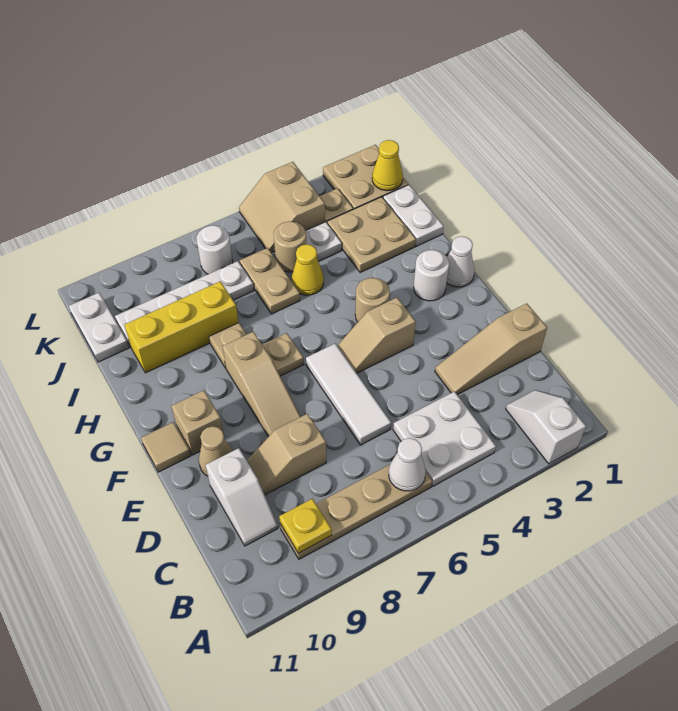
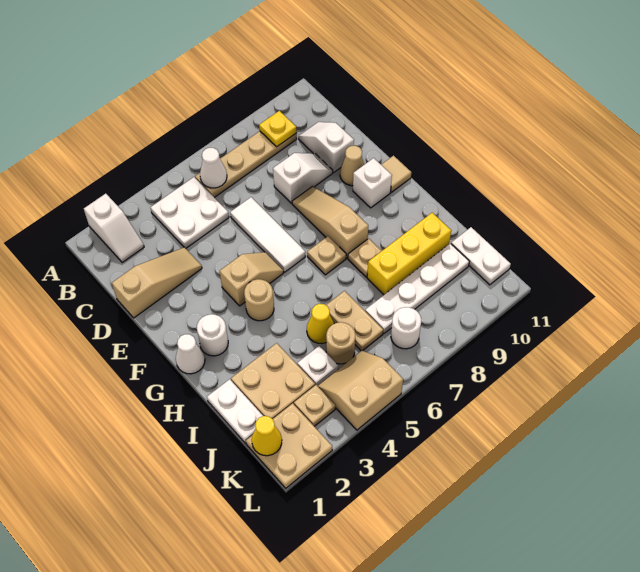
tan 1x2 slope [247,414,326,495] -> white 1x2 slope [273,153,333,203]
tan 1x1 brick [171,390,223,455] -> white 1x1 brick [353,158,392,208]
tan 2x2 slope [239,162,325,253] -> tan 2x2 slope turned to [318,351,403,430]

